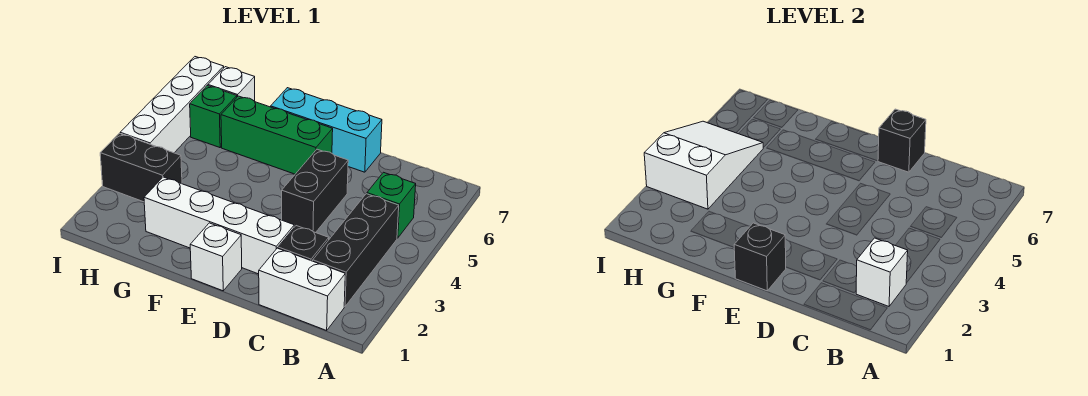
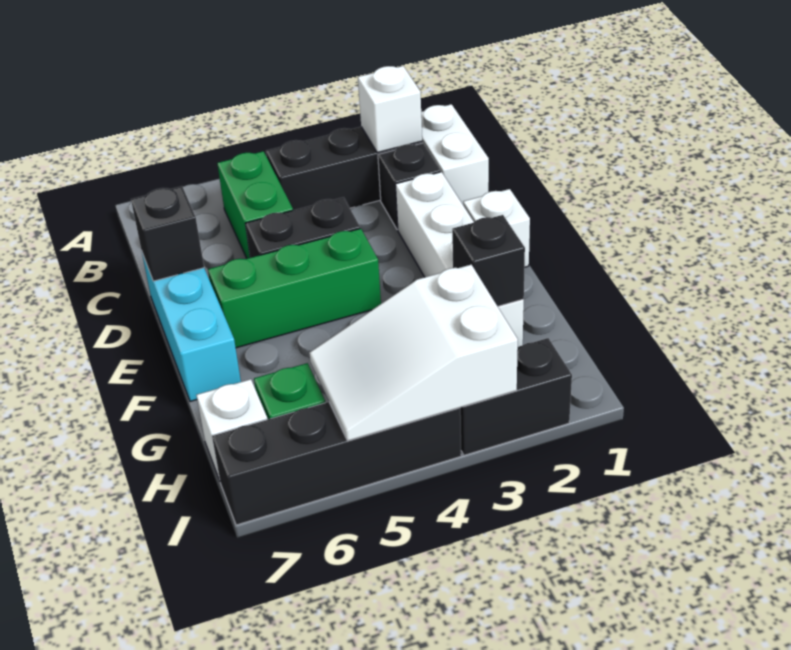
green 1x1 brick [367,172,416,238] -> green 1x2 brick [217,151,293,259]
black 1x1 brick [734,223,786,291] -> black 1x1 brick moved to [452,215,525,306]
green 1x3 brick [221,96,333,174] -> green 1x3 brick turned to [208,228,381,348]
black 1x2 brick [100,133,182,202] -> black 1x2 brick turned to [460,338,572,455]
white 1x4 brick [120,57,224,153] -> black 1x4 brick [212,402,461,525]

